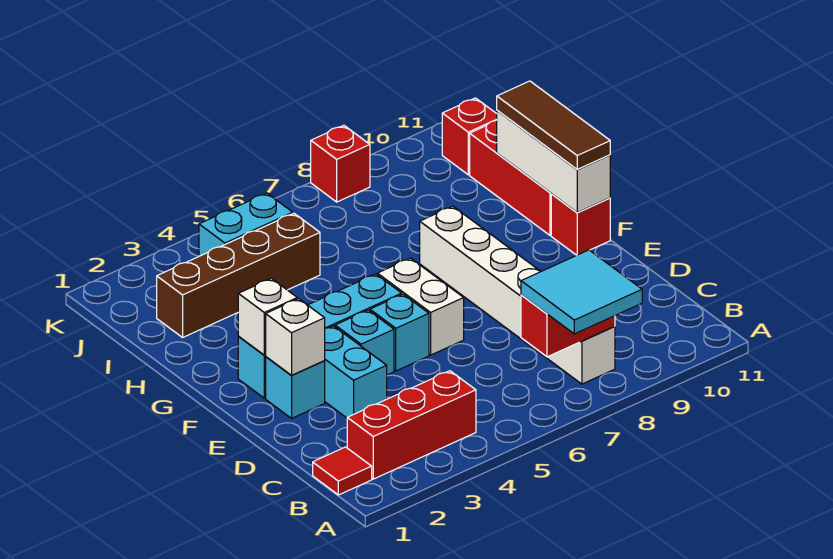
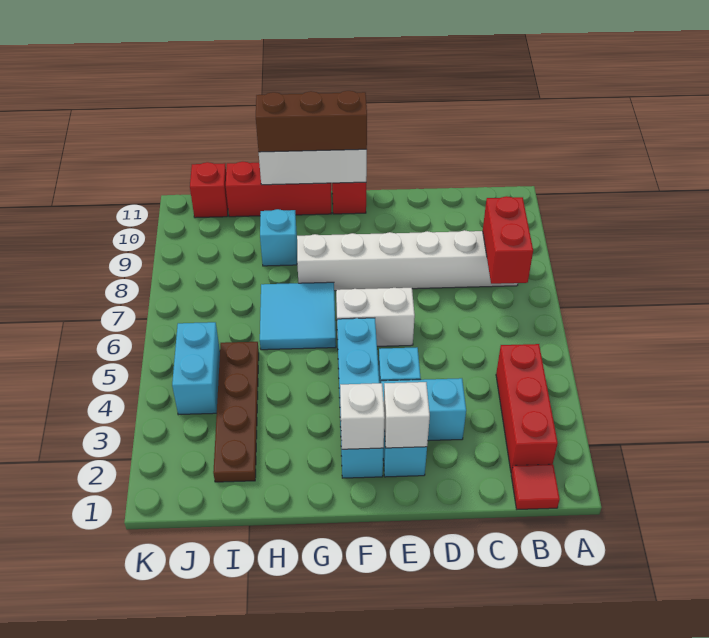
cyan 2x2 tile [521,250,642,334] -> cyan 2x2 tile moved to [260,282,336,350]
cyan 1x1 brick [370,294,429,371] -> cyan 1x1 brick moved to [260,209,297,266]
brown 1x3 tile [497,81,610,170] -> brown 1x3 brick [256,91,367,152]
brown 1x4 brick [157,213,320,337] -> brown 1x4 plate [213,342,259,482]
red 1x1 brick [311,125,370,202] -> none

